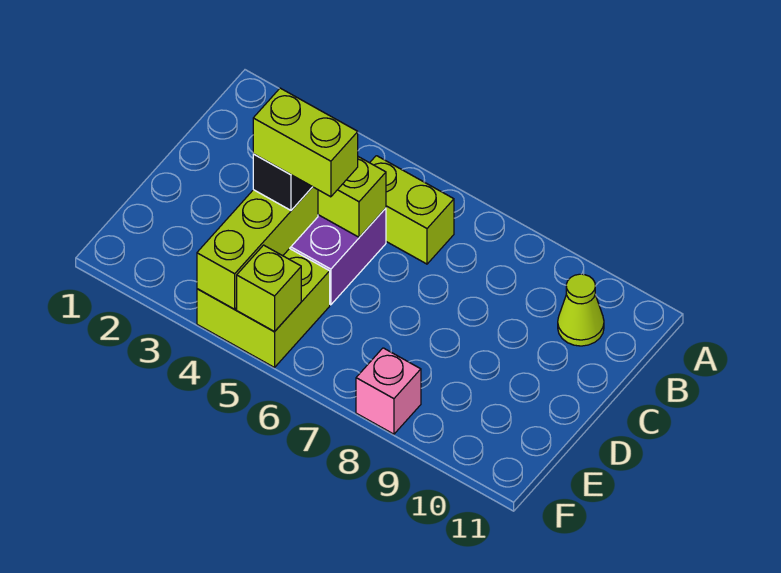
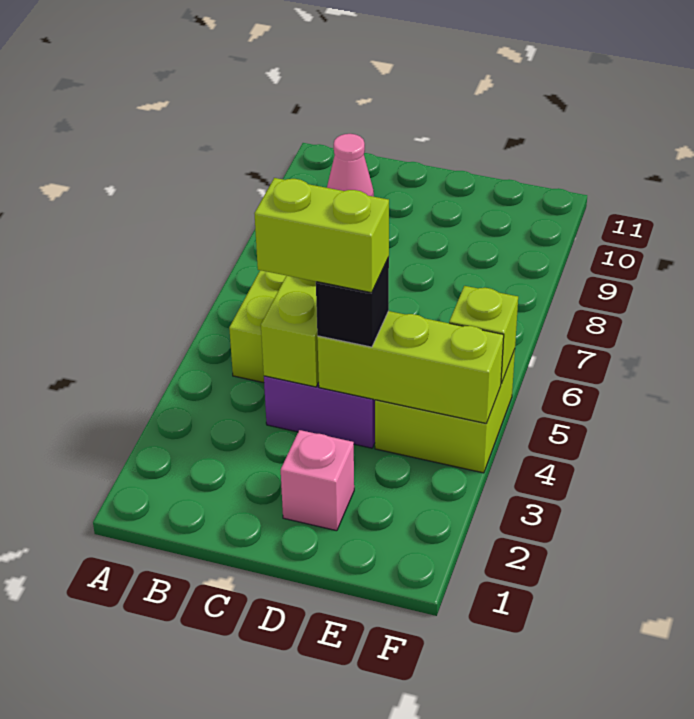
lime 1x1 cone [558,274,604,346] -> pink 1x1 cone [327,134,374,197]
lime 1x2 brick [253,88,358,197] -> lime 1x2 brick turned to [254,178,389,293]
pink 1x1 brick [356,348,421,434] -> pink 1x1 brick moved to [281,430,354,531]

